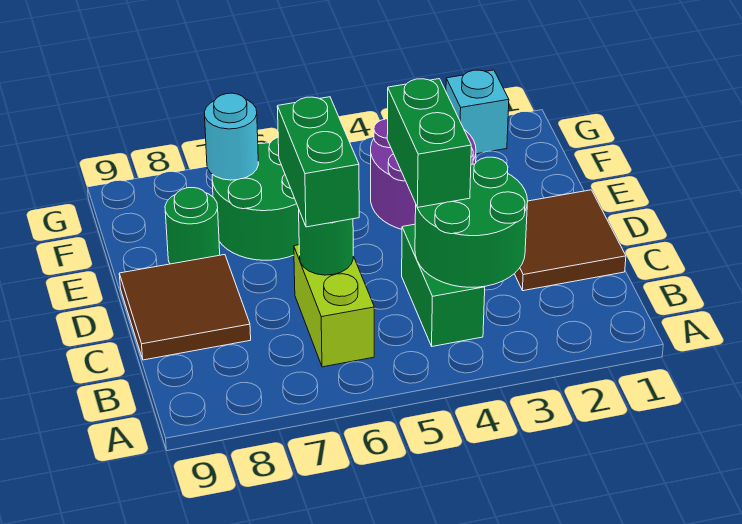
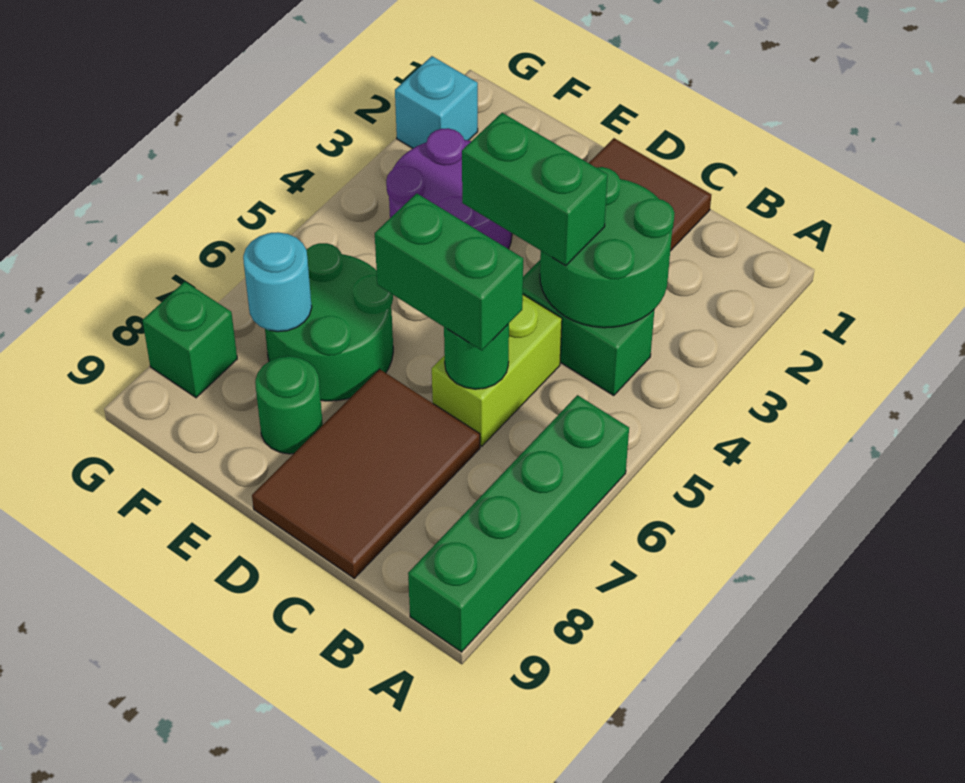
none -> green 1x4 brick [408,395,629,652]
lime 1x2 brick [294,245,374,367] -> lime 1x2 brick turned to [432,295,562,446]
brown 2x2 tile [119,255,251,360] -> brown 2x3 tile [252,369,480,578]
none -> green 1x1 brick [142,282,237,398]

